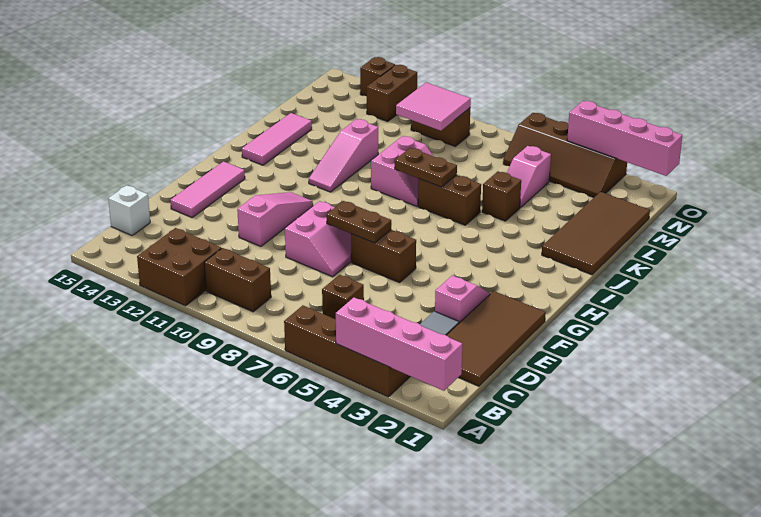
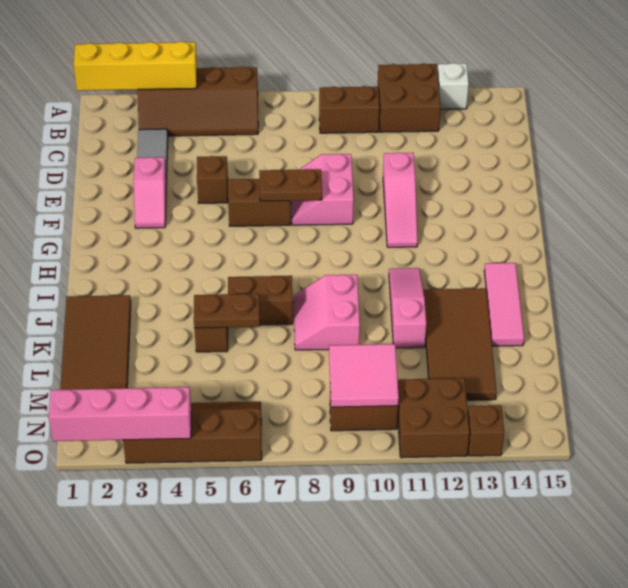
pink 1x4 brick [336,297,462,391] -> yellow 1x4 brick [74,42,197,91]
brown 2x4 tile [447,291,546,386] -> brown 2x4 tile moved to [423,288,497,400]
brown 1x1 brick [322,275,364,319] -> brown 1x1 brick moved to [197,156,228,203]
white 1x1 brick [108,185,150,236] -> white 1x1 brick moved to [438,63,469,109]
pink 1x3 tile [170,161,245,218] -> none
brown 1x2 plate [395,148,457,187] -> brown 1x2 plate moved to [194,294,260,328]
pink 1x2 slope [507,146,551,208] -> none
brown 1x2 brick [367,65,417,121] -> brown 2x2 brick [398,378,470,458]

